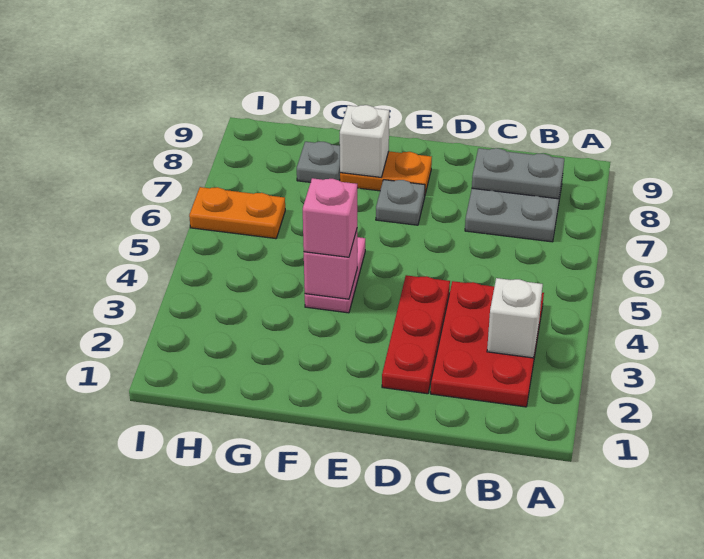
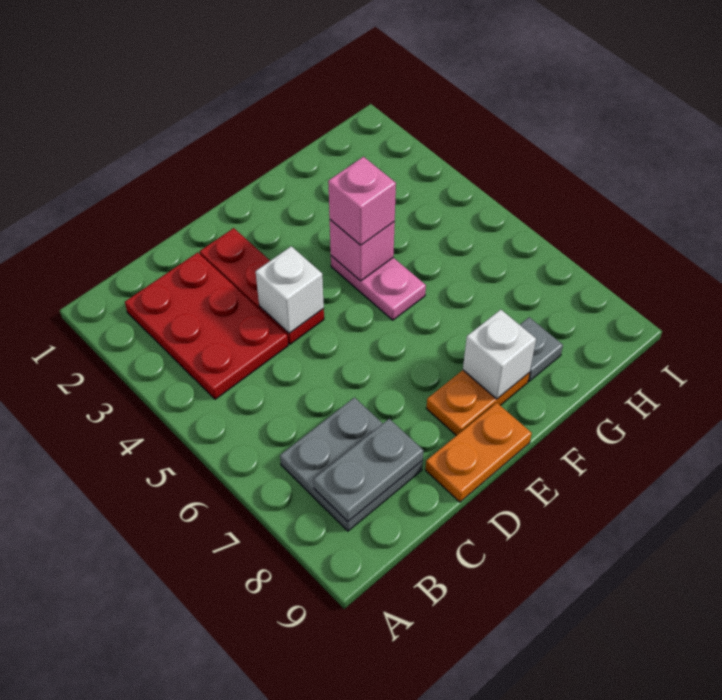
white 1x1 brick [487,278,543,358] -> white 1x1 brick moved to [256,246,324,333]
grey 1x1 plate [376,180,425,225] -> none
orange 1x2 plate [189,187,285,239] -> orange 1x2 plate moved to [425,403,532,502]

